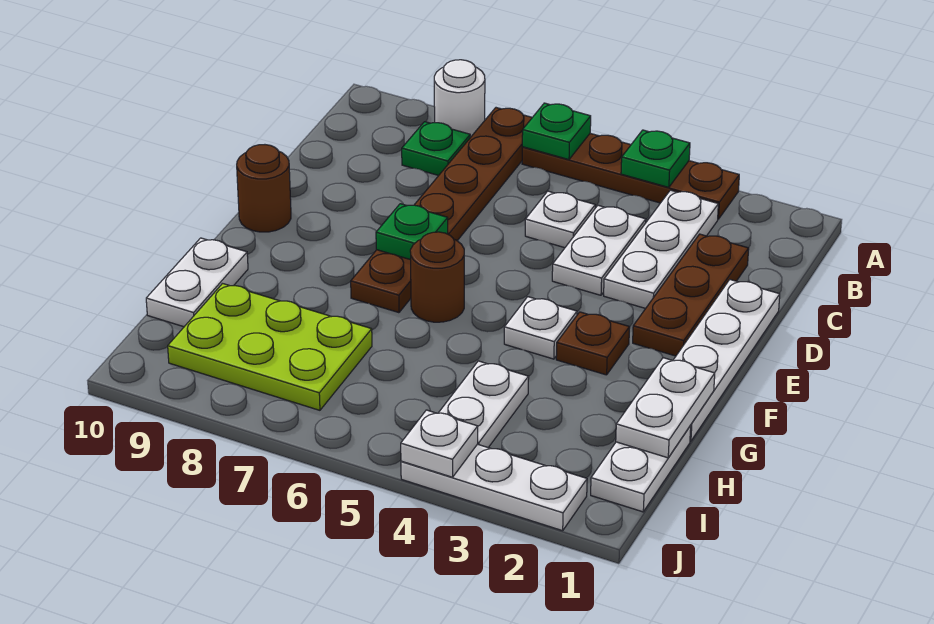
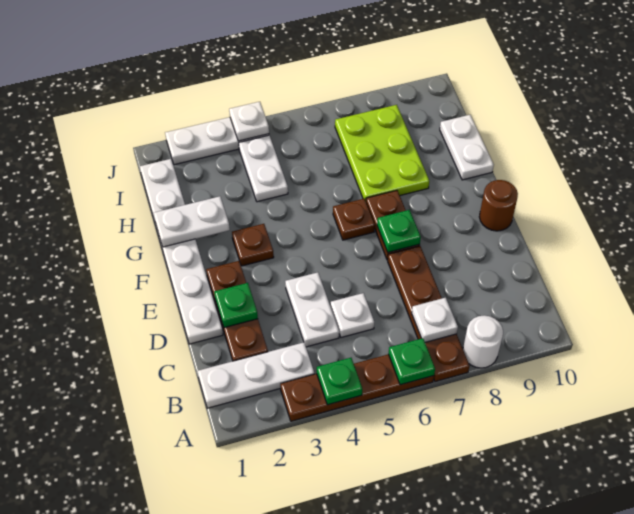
white 1x3 plate [604,190,718,309] -> white 1x3 plate turned to [197,342,314,408]
green 1x1 plate [402,122,470,176] -> green 1x1 plate moved to [214,283,258,328]
white 1x1 plate [504,297,577,359] -> white 1x1 plate moved to [412,298,458,342]
brown 1x1 round brick [410,232,464,322] -> brown 1x1 plate [333,199,375,240]
white 1x2 plate [616,358,715,458] -> white 1x2 plate turned to [154,196,230,247]
lime 2x3 plate [168,284,372,410] -> lime 2x3 plate turned to [335,105,429,201]

